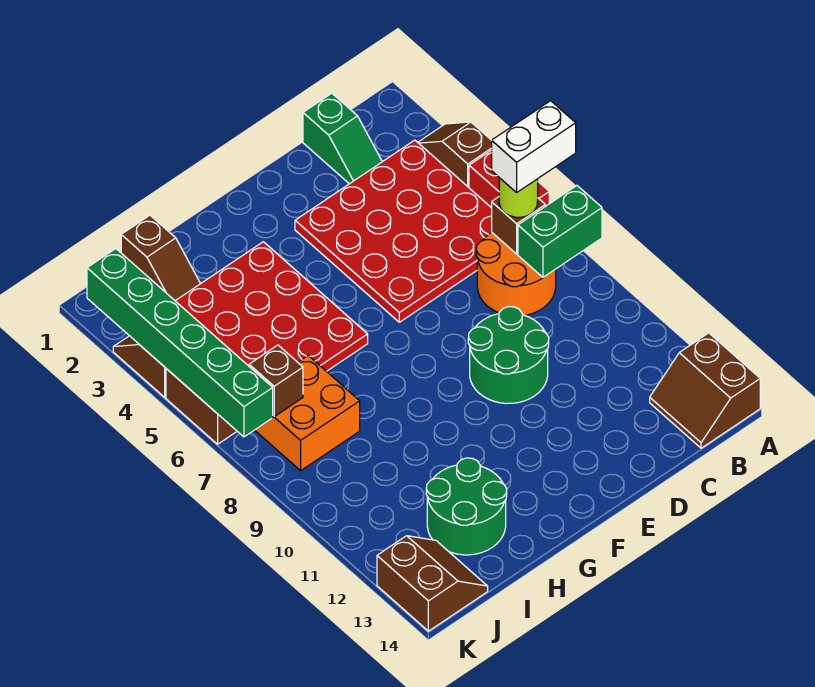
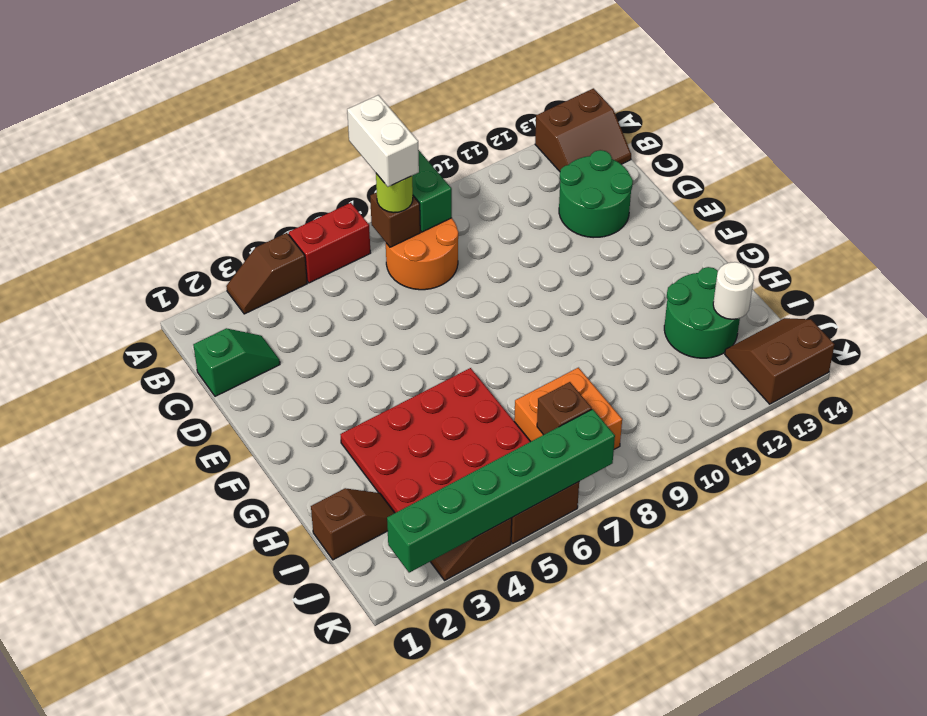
red 4x4 plate [295,140,492,322] -> none
green 2x2 round brick [468,307,549,404] -> green 2x2 round brick moved to [559,150,633,238]
none -> white 1x1 round brick [713,262,754,319]

